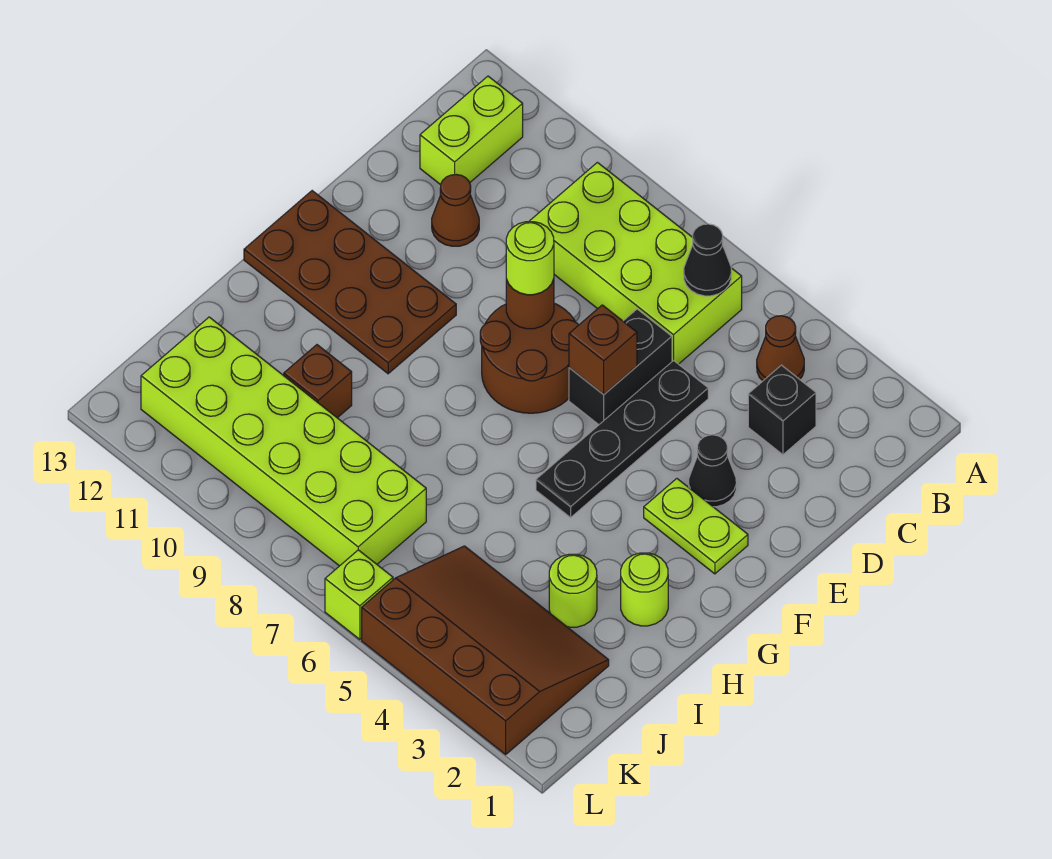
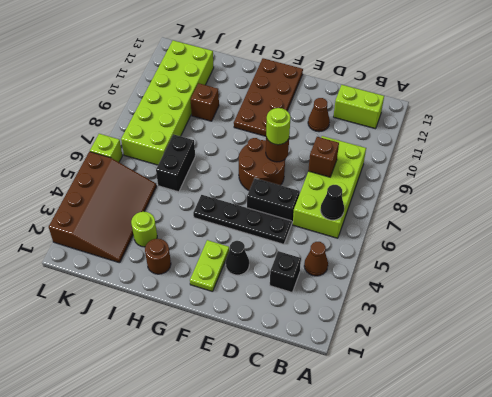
brown 1x1 brick [569,305,637,394] -> brown 1x1 brick moved to [308,137,339,177]
lime 1x1 round brick [621,553,668,626] -> brown 1x1 round brick [145,239,171,274]
none -> black 1x2 brick [156,134,195,192]

